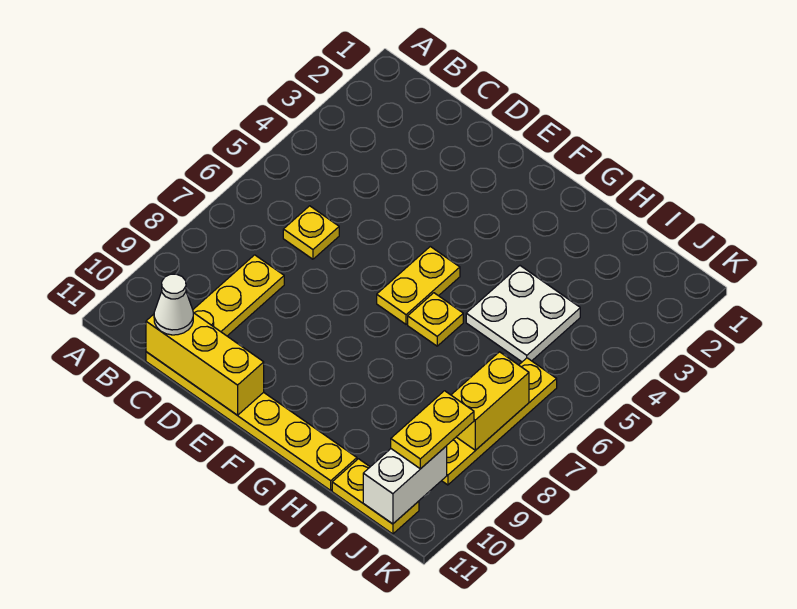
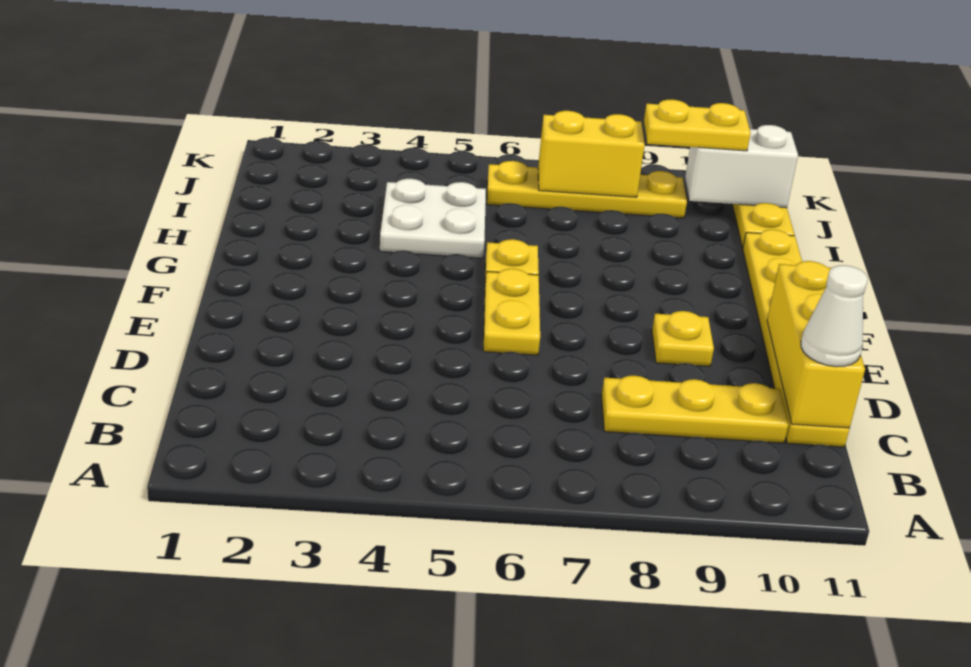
yellow 1x1 plate [283,206,339,259] -> yellow 1x1 plate moved to [652,311,714,366]
yellow 1x2 plate [377,246,460,324] -> yellow 1x2 plate turned to [483,269,540,355]

